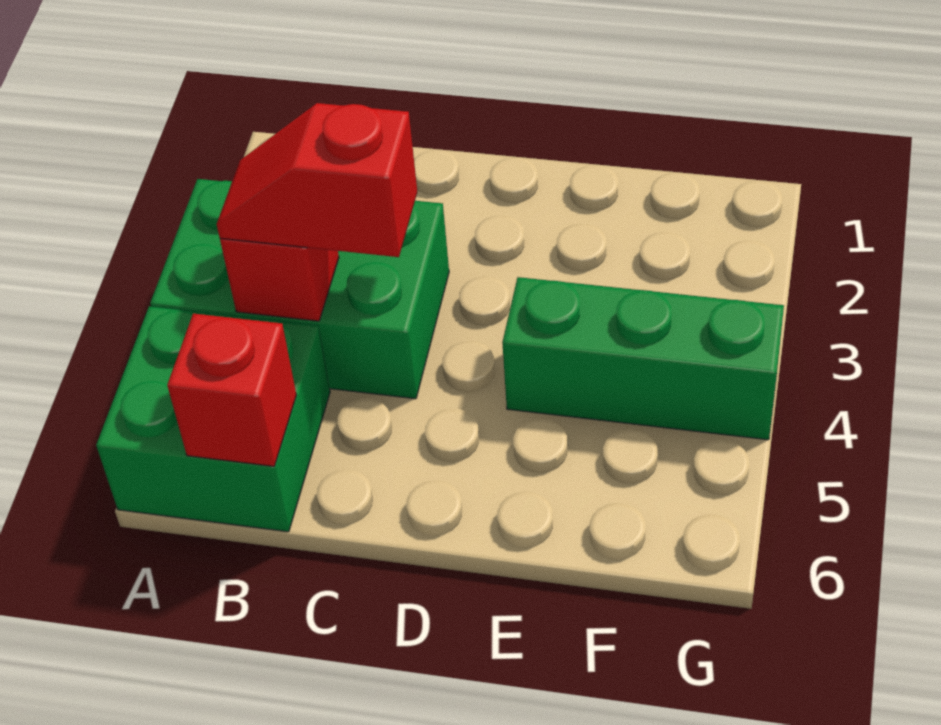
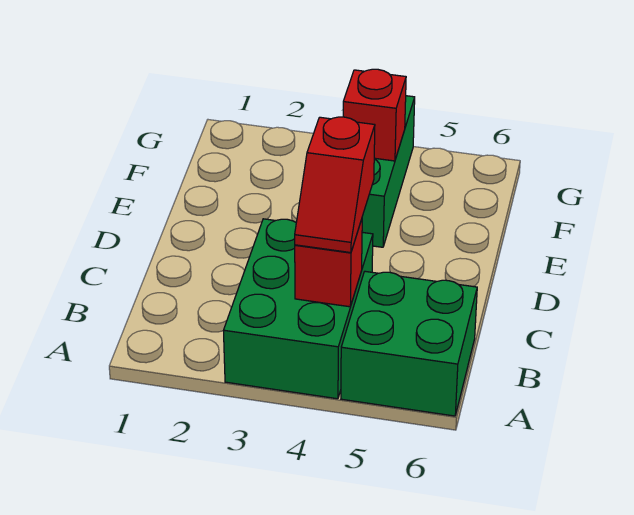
red 1x1 brick [167,313,297,466] -> red 1x1 brick moved to [343,69,406,161]

